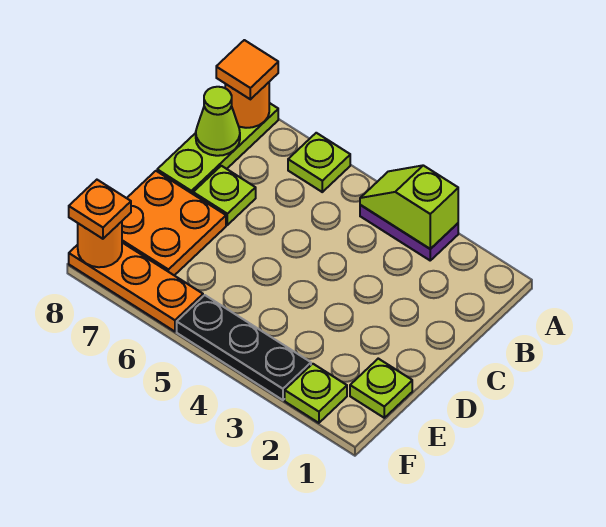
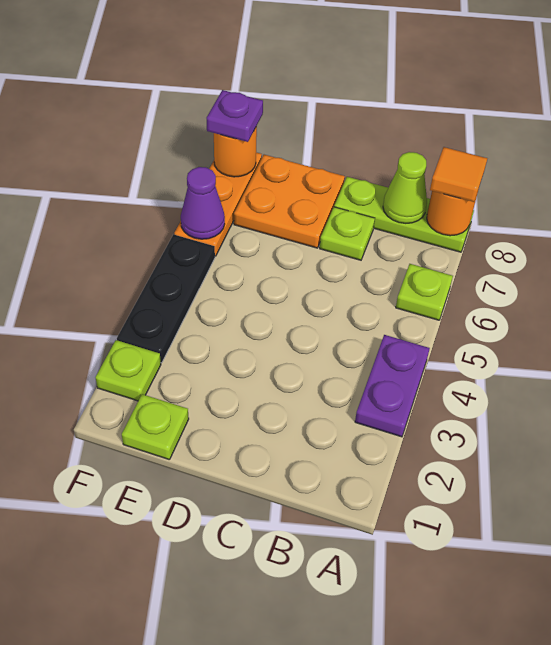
lime 1x2 slope [360,165,458,249] -> none
none -> purple 1x1 cone [181,167,225,239]
orange 1x1 plate [69,180,131,239] -> purple 1x1 plate [207,90,263,142]

